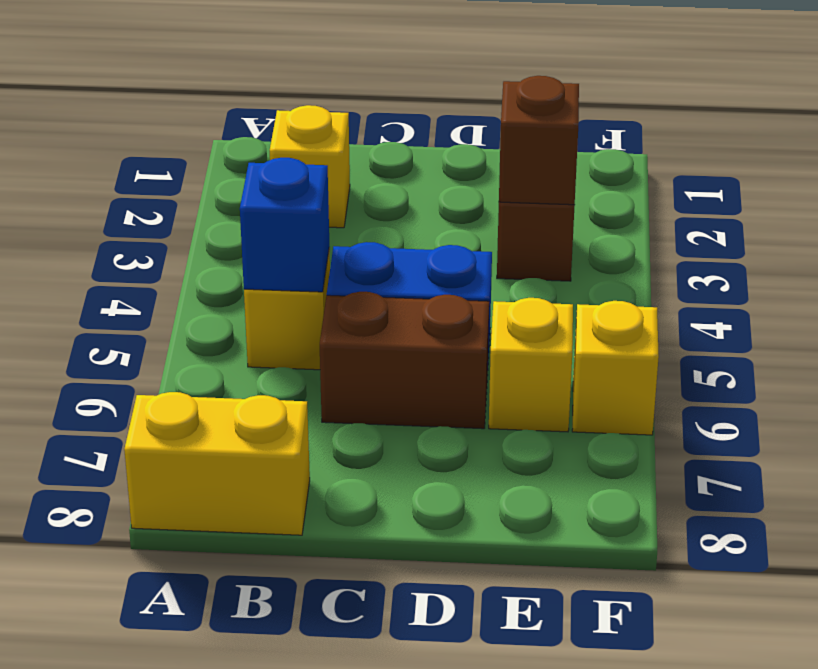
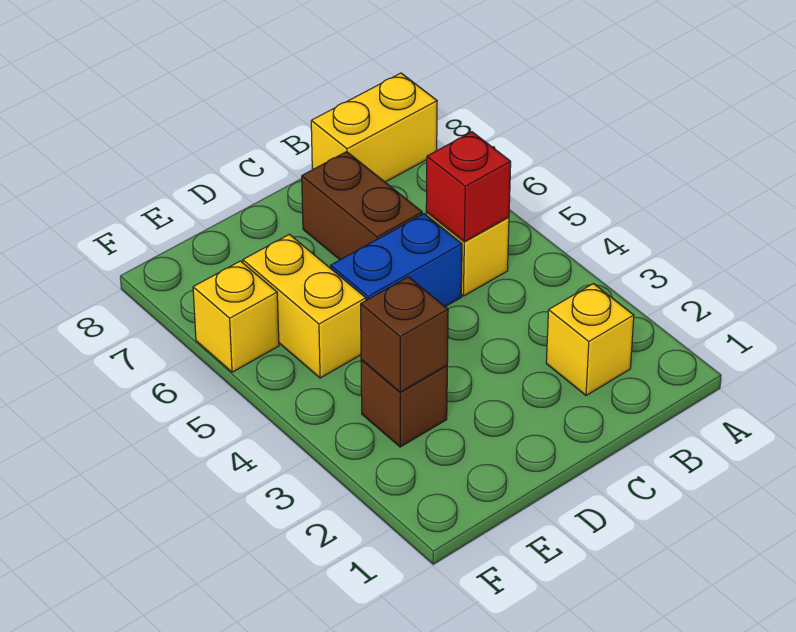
blue 1x1 brick [240,158,329,292] -> red 1x1 brick [426,132,511,242]
brown 1x2 brick [320,292,489,429] -> brown 1x2 brick turned to [302,152,422,260]
yellow 1x1 brick [489,298,573,432] -> yellow 1x2 brick [243,234,366,378]

